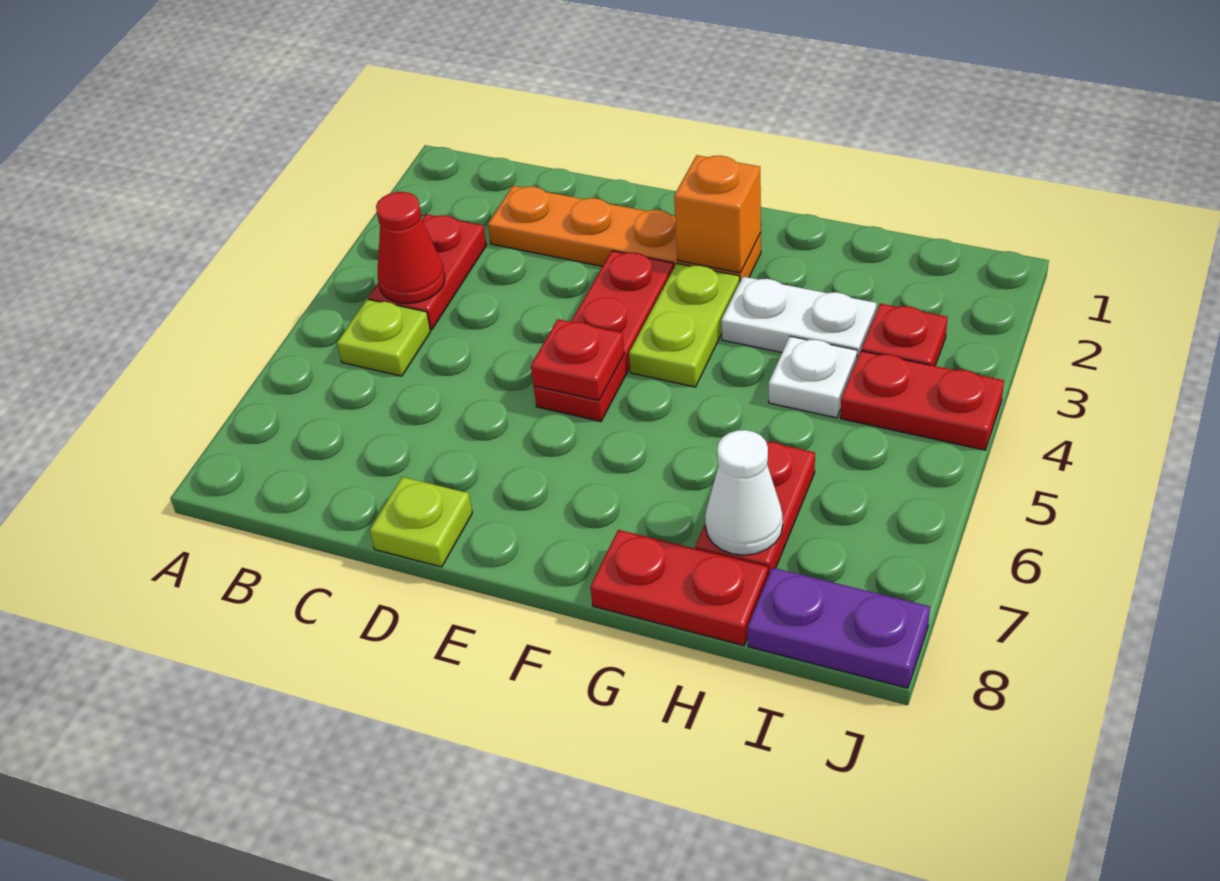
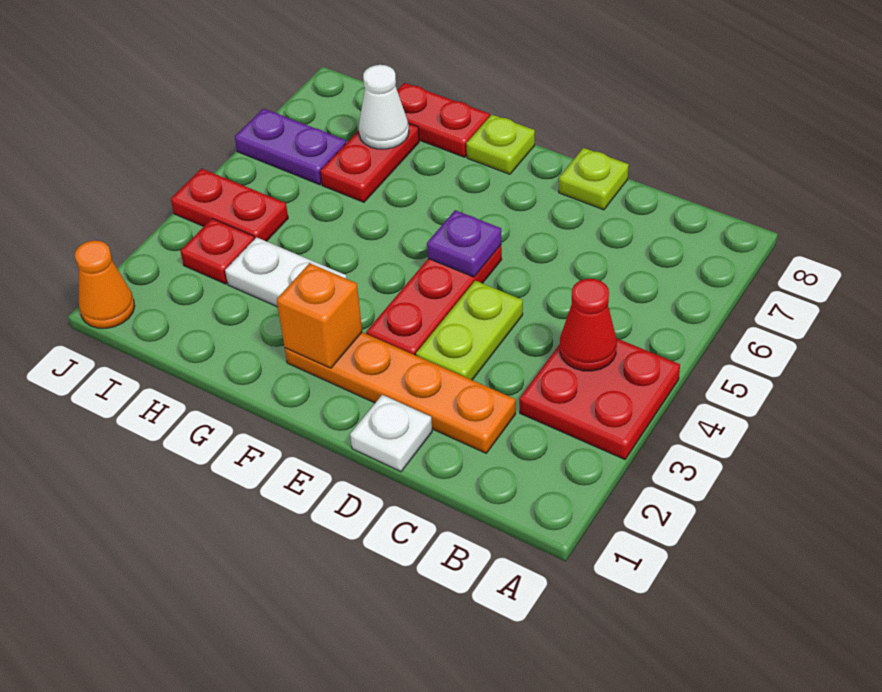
red 1x2 plate [368,214,486,330] -> red 2x2 plate [519,338,680,459]
lime 1x1 plate [337,299,430,376] -> lime 1x1 plate moved to [466,115,535,174]
red 1x1 plate [531,319,624,400] -> purple 1x1 plate [427,210,501,277]
lime 1x2 plate [629,264,740,387] -> lime 1x2 plate moved to [416,281,523,380]
white 1x1 plate [769,336,857,418] -> white 1x1 plate moved to [350,395,432,472]
purple 1x2 plate [748,568,930,688] -> purple 1x2 plate moved to [235,109,346,185]
none -> orange 1x1 cone [75,240,135,328]

